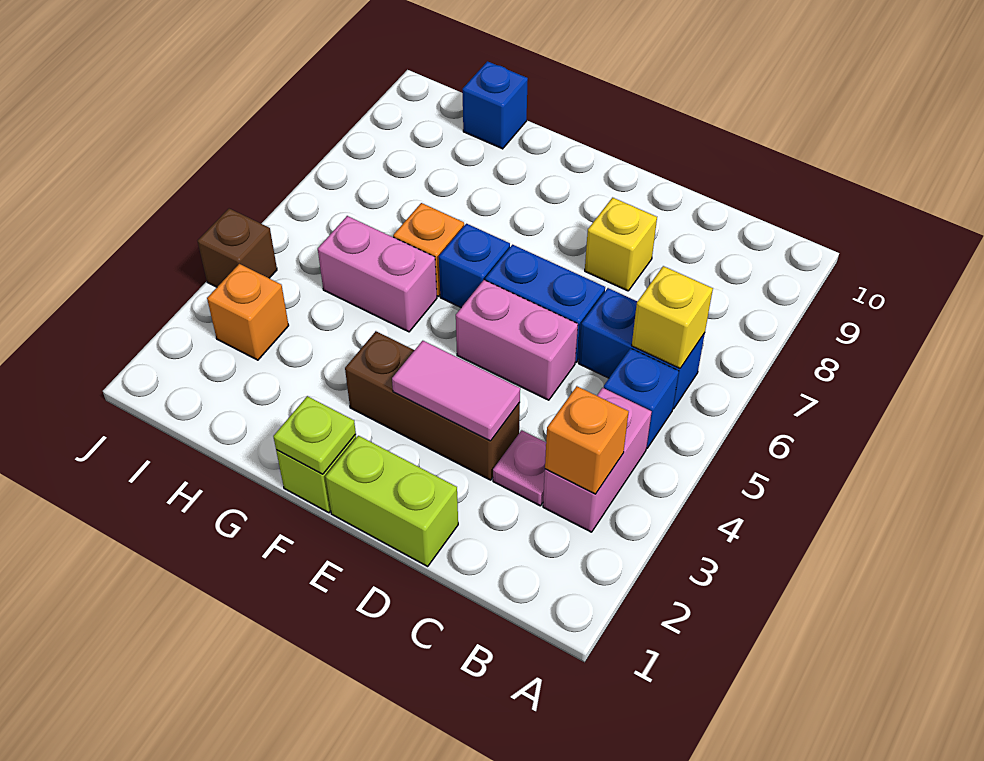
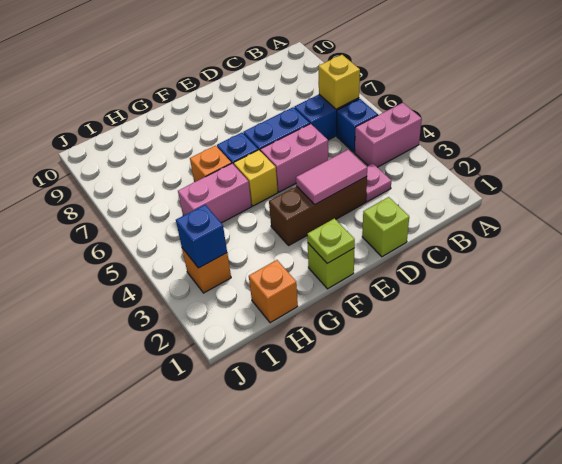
pink 1x2 brick [543,388,652,532] -> pink 1x2 brick turned to [355,103,422,167]
orange 1x1 brick [545,386,629,494] -> orange 1x1 brick moved to [249,260,298,323]
lime 1x2 brick [325,436,458,566] -> lime 1x1 brick [362,197,409,257]
yellow 1x1 brick [585,198,657,291] -> yellow 1x1 brick moved to [234,150,278,206]
blue 1x1 brick [462,61,528,149] -> blue 1x1 brick moved to [176,205,227,268]
brown 1x1 brick [198,209,277,287] -> none

